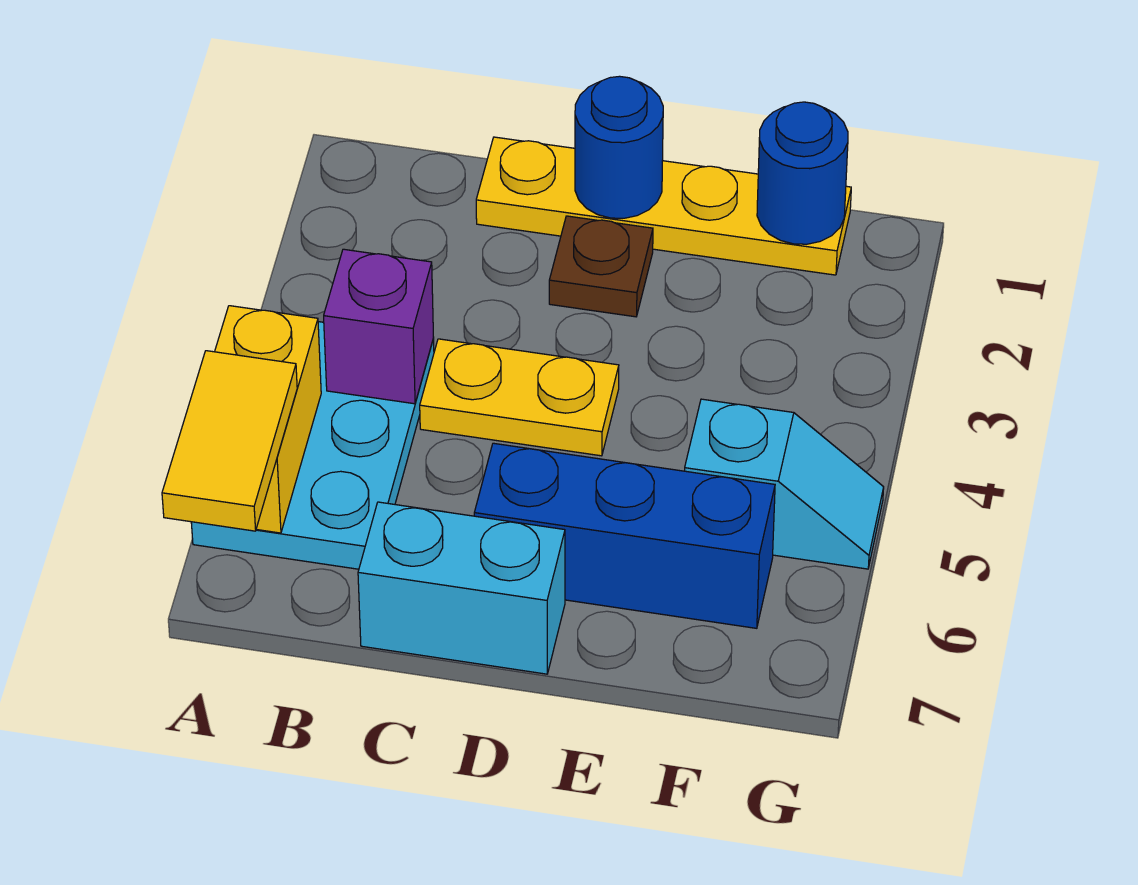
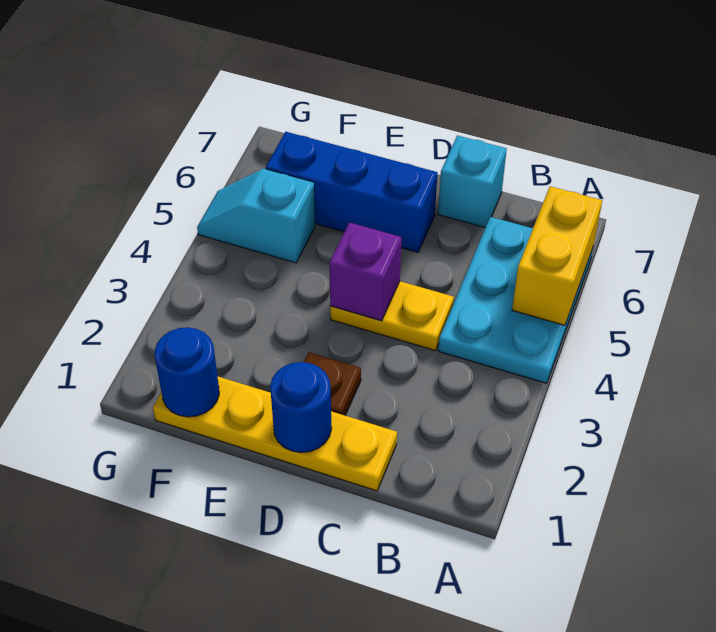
yellow 1x2 tile [162,351,297,531] -> none
purple 1x1 brick [324,249,433,404] -> purple 1x1 brick moved to [329,222,401,321]
cyan 1x2 brick [358,502,565,674] -> cyan 1x1 brick [438,135,507,228]

